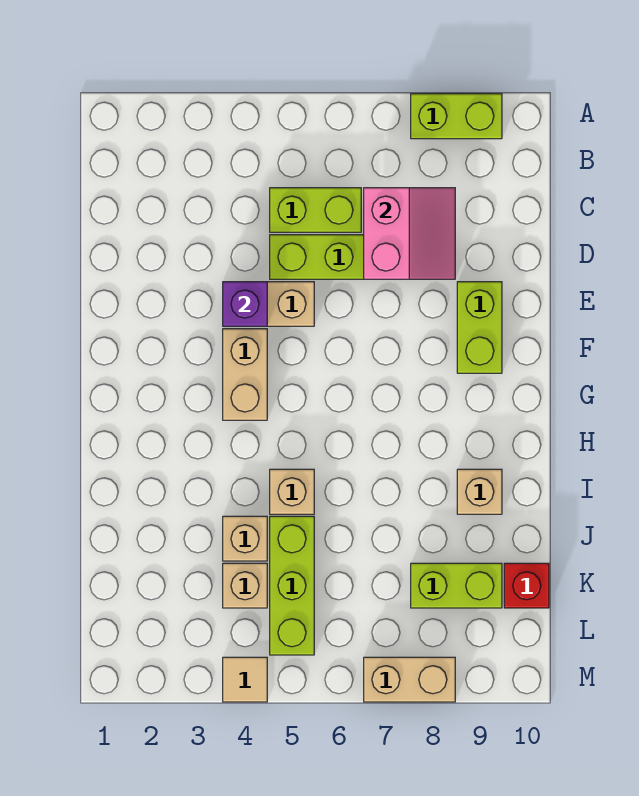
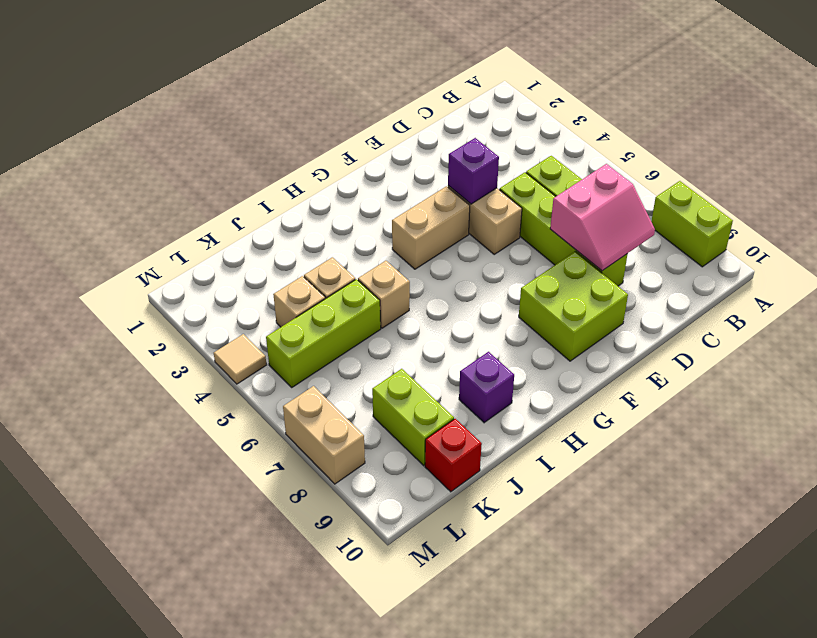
lime 1x2 brick [457,282,502,373] -> lime 2x2 brick [519,252,628,361]
tan 1x1 brick [457,469,502,514] -> purple 1x1 brick [459,352,514,423]

